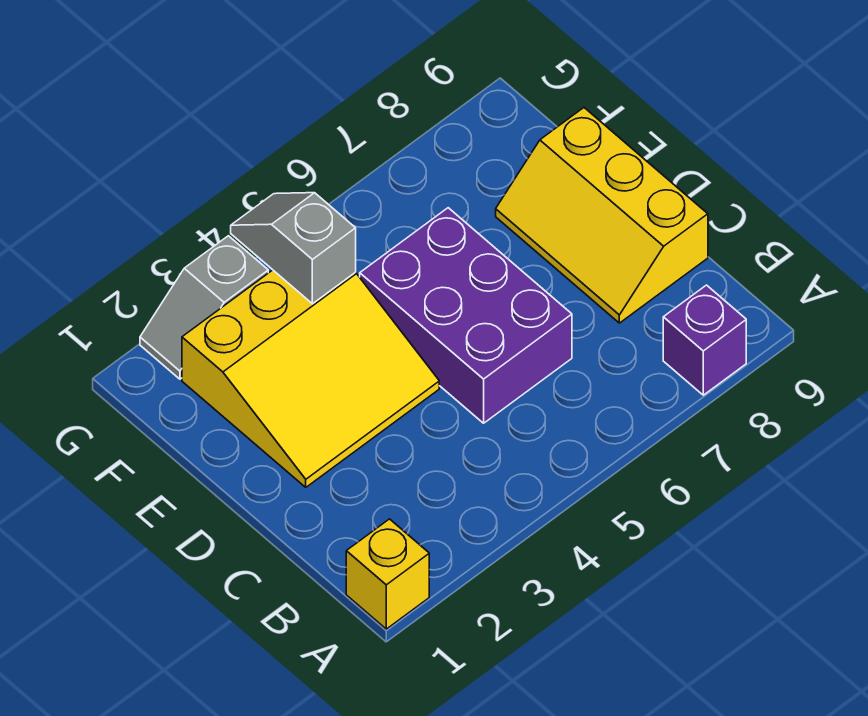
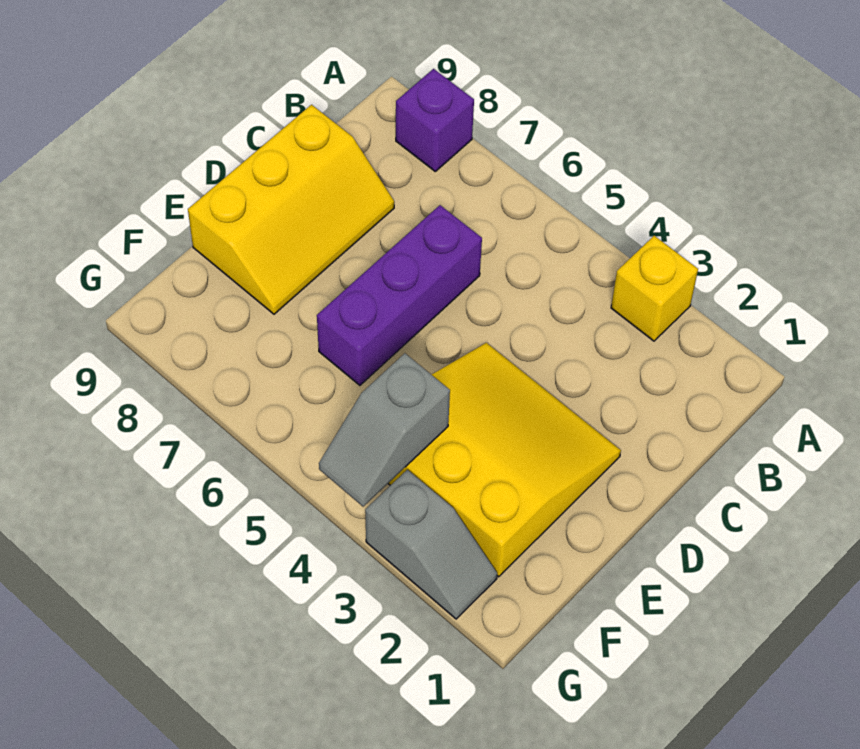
yellow 1x1 brick [346,519,429,629] -> yellow 1x1 brick moved to [611,236,698,341]
purple 2x3 brick [360,208,572,423] -> purple 1x3 brick [317,205,482,385]

